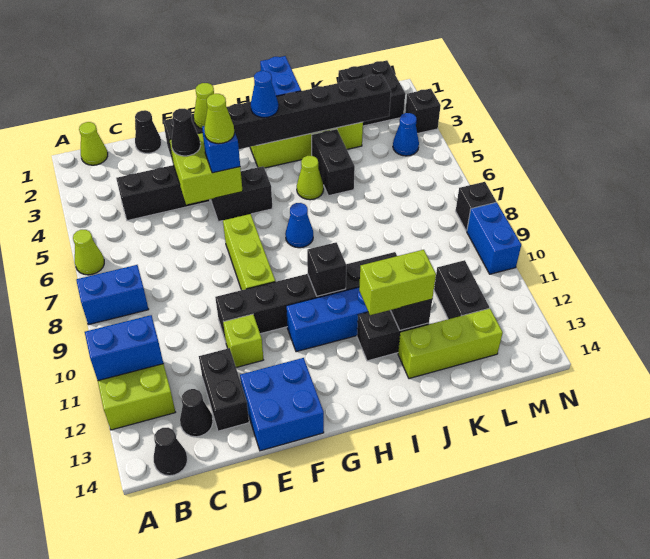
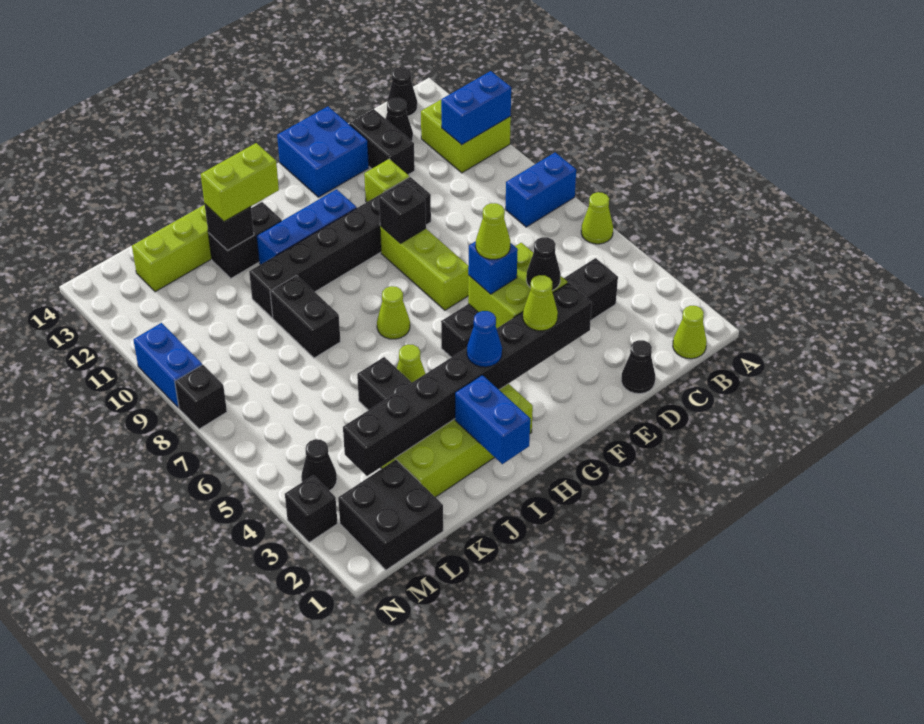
blue 1x1 cone [285,203,313,248] -> lime 1x1 cone [377,286,410,339]
black 1x1 brick [307,242,346,296] -> black 1x1 brick moved to [379,182,426,243]
black 1x2 brick [434,260,489,319] -> black 1x2 brick moved to [270,275,341,358]
blue 1x1 cone [393,113,419,156] -> black 1x1 cone [301,439,337,491]

